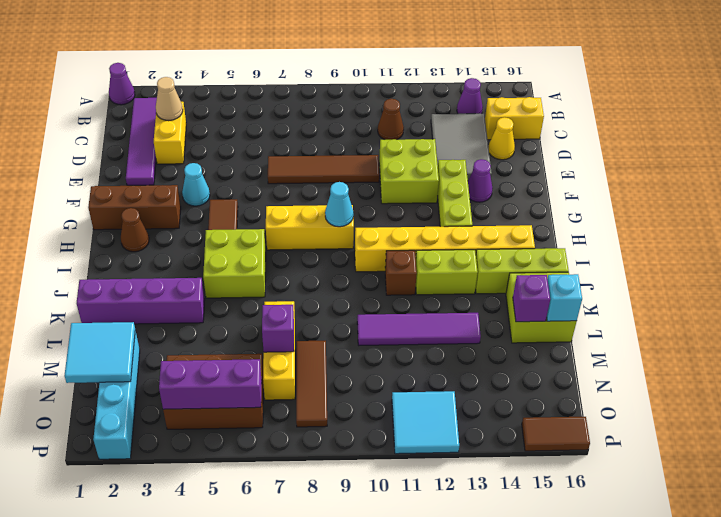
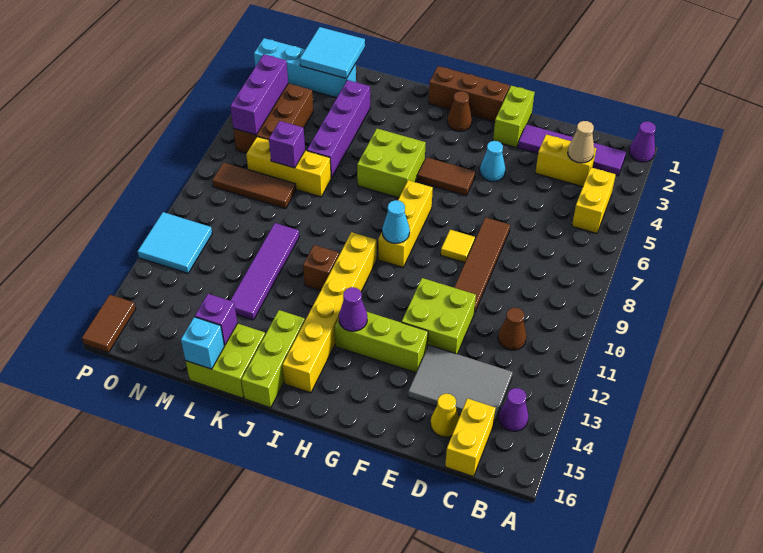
none -> yellow 1x2 brick [572,168,616,234]
none -> yellow 1x1 tile [441,230,475,263]
purple 1x1 cone [468,159,493,202] -> purple 1x1 cone moved to [339,287,367,331]
brown 1x3 brick [88,185,181,230] -> brown 1x3 brick turned to [429,66,510,122]
lime 1x2 brick [416,250,478,295] -> lime 1x2 brick moved to [493,86,535,148]
purple 1x4 brick [77,278,205,324] -> purple 1x4 brick moved to [307,80,370,178]

